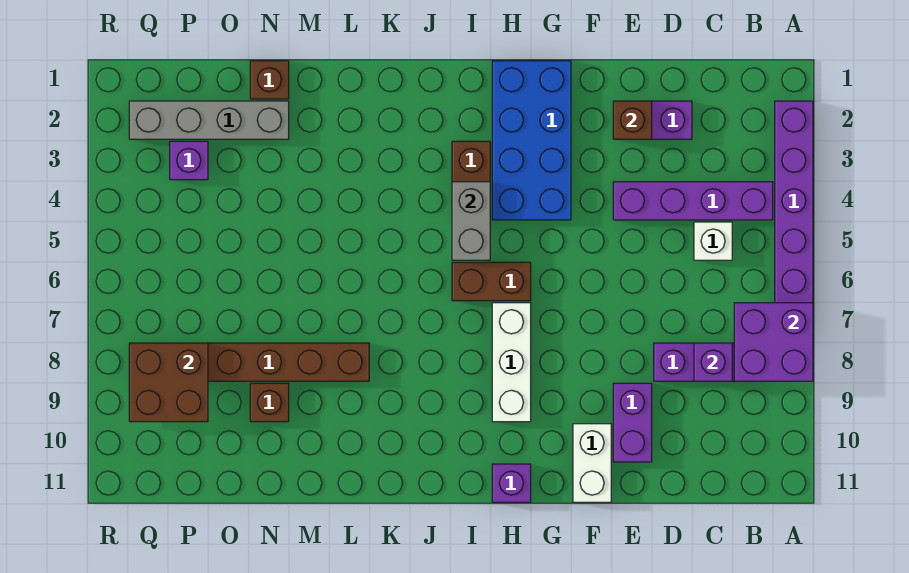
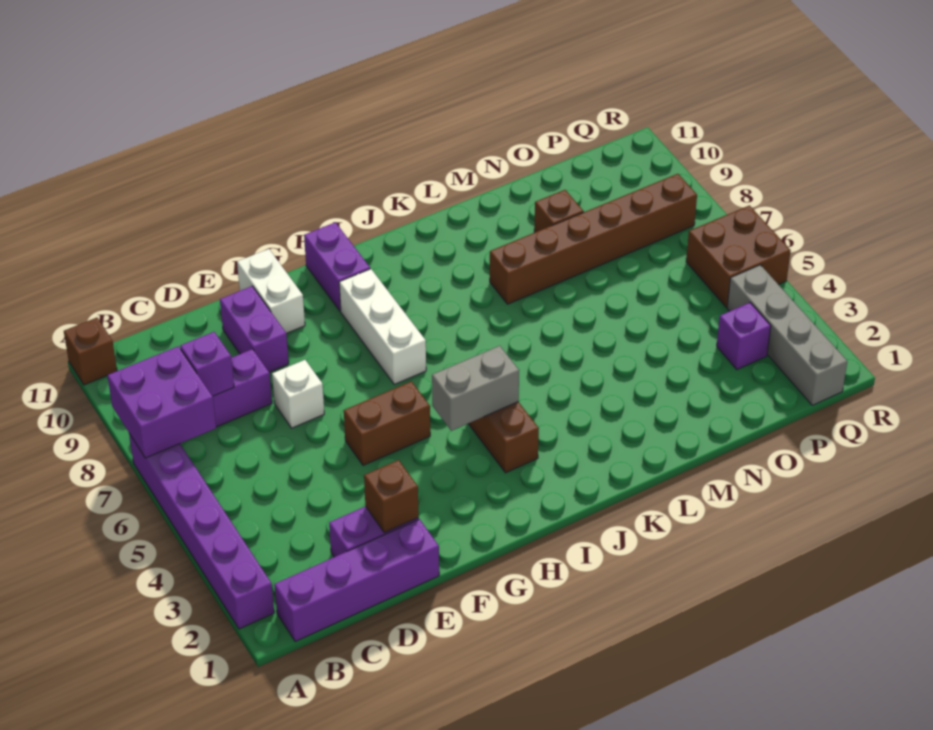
purple 1x4 brick [613,182,773,220] -> purple 1x4 brick moved to [274,519,439,642]
white 1x1 brick [694,222,732,260] -> white 1x1 brick moved to [272,360,324,428]
blue 2x4 brick [492,61,571,220] -> none
brown 1x2 brick [452,262,531,301] -> brown 1x2 brick moved to [344,381,430,465]
purple 1x1 brick [492,464,531,502] -> purple 1x2 brick [304,222,370,311]
grey 1x2 brick [452,182,490,260] -> grey 1x2 brick turned to [432,346,519,431]
brown 1x1 brick [250,61,289,99] -> brown 1x1 brick moved to [64,318,117,385]
grey 1x4 brick [129,101,289,139] -> grey 1x4 brick turned to [727,265,847,405]
brown 2x2 brick [129,343,208,422] -> brown 2x2 brick moved to [686,205,791,307]

